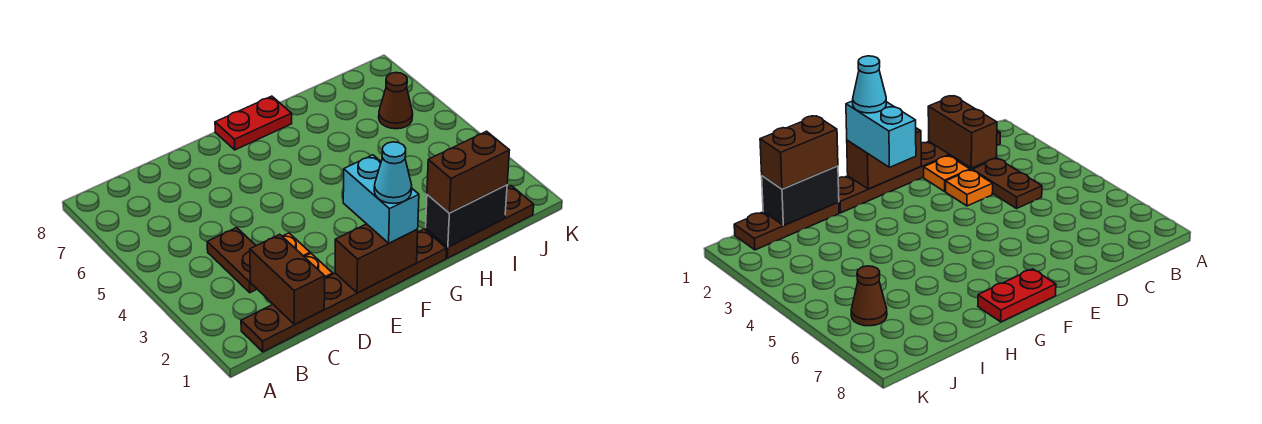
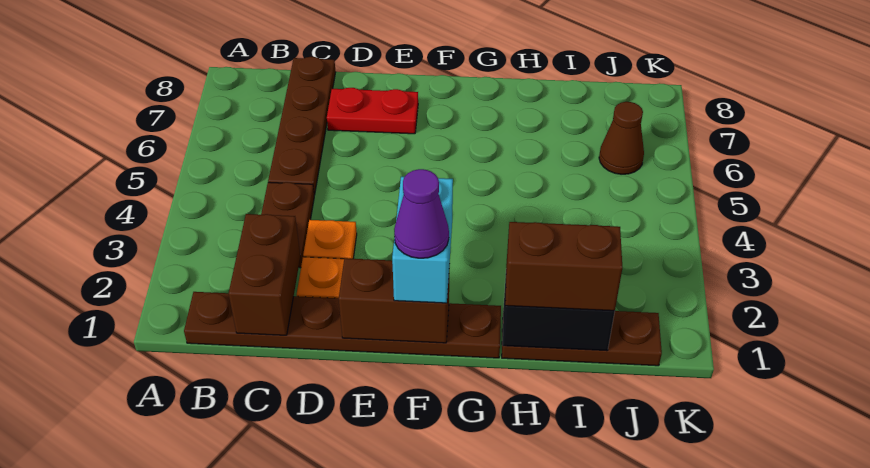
none -> brown 1x4 plate [268,57,336,195]
cyan 1x1 cone [374,142,412,204] -> purple 1x1 cone [394,169,449,258]
red 1x2 plate [215,96,292,150] -> red 1x2 plate moved to [327,88,418,134]

